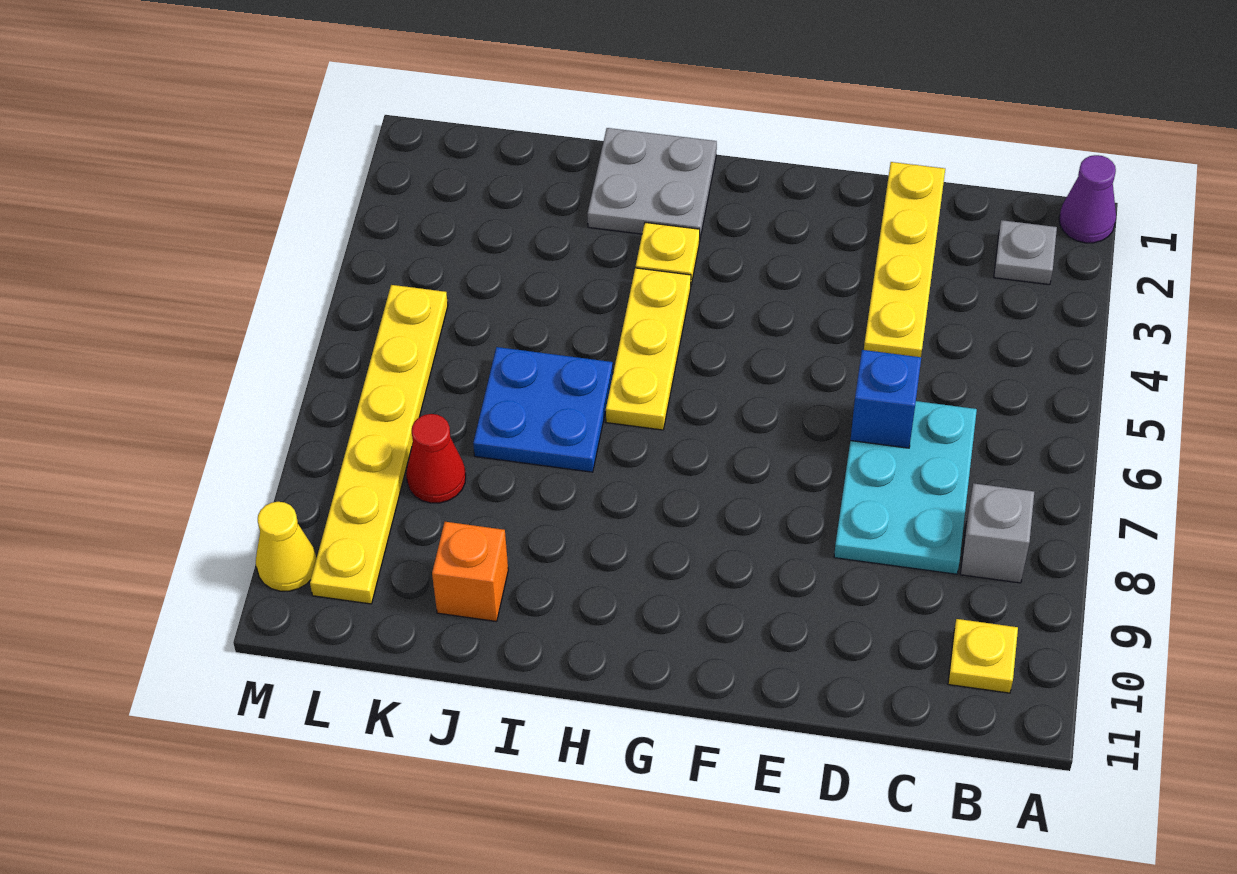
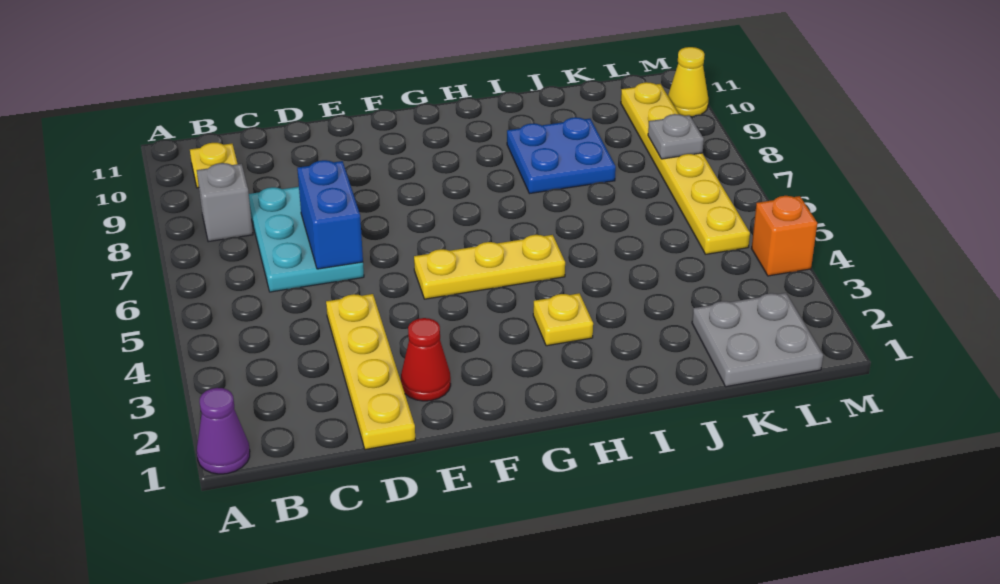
grey 1x1 plate [994,220,1057,285] -> grey 1x1 plate moved to [648,114,704,159]
blue 1x1 brick [850,350,921,448] -> blue 1x2 brick [297,160,363,269]
grey 2x2 plate [588,128,717,241] -> grey 2x2 plate moved to [692,293,823,387]
yellow 1x3 plate [606,268,691,430] -> yellow 1x3 plate turned to [414,235,565,299]
blue 2x2 plate [473,347,613,472] -> blue 2x2 plate moved to [507,117,616,194]
orange 1x1 brick [432,522,508,622] -> orange 1x1 brick moved to [752,196,817,276]
red 1x1 cone [406,414,466,503] -> red 1x1 cone moved to [401,318,451,401]

